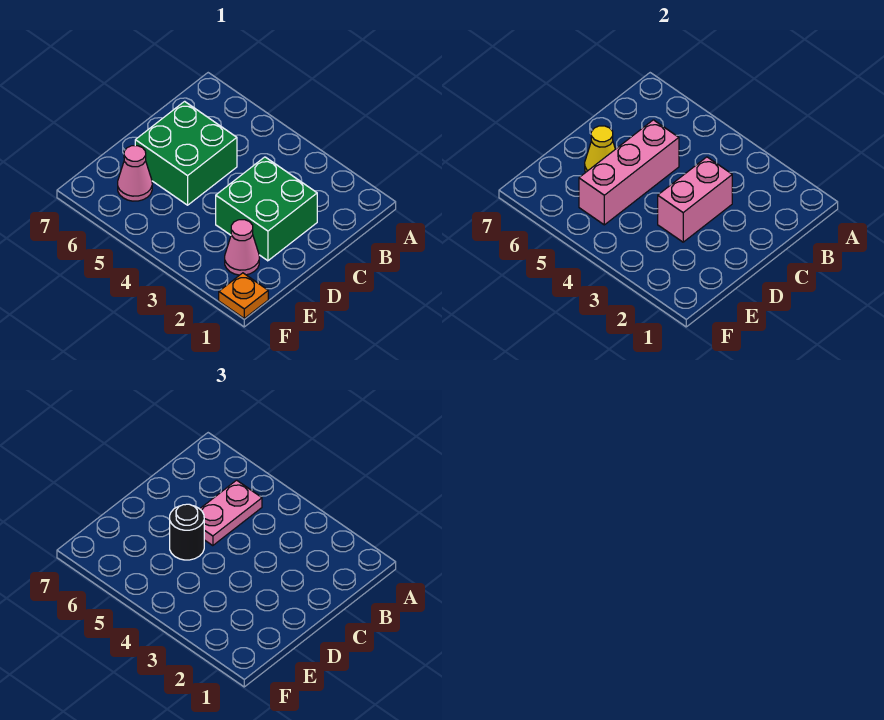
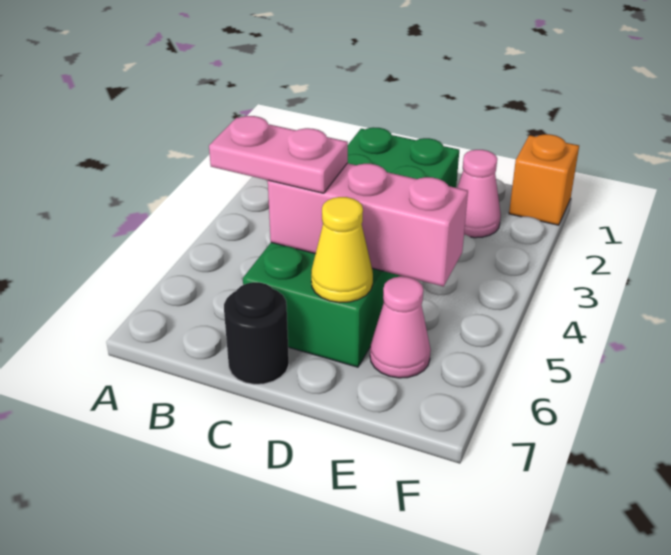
pink 1x2 brick [658,157,732,242] -> none
black 1x1 round brick [170,504,204,560] -> black 1x1 round brick moved to [224,282,289,384]
orange 1x1 plate [219,273,268,318] -> orange 1x1 brick [509,134,579,225]

